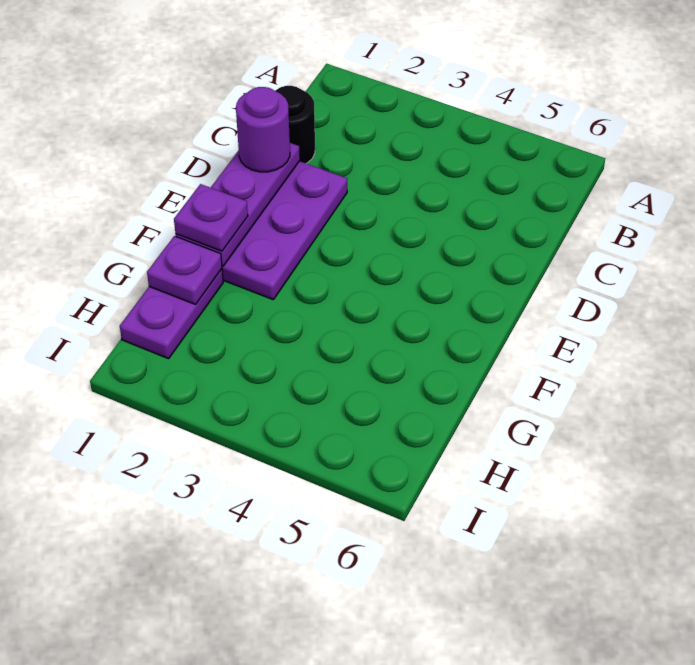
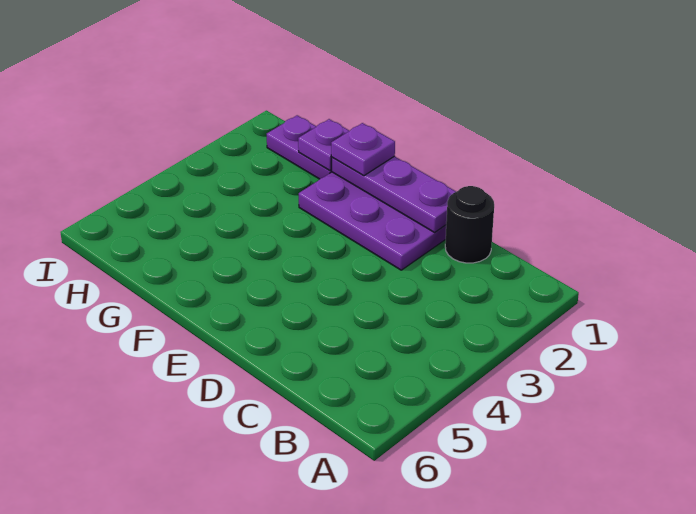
purple 1x1 round brick [236,87,290,172] -> none

